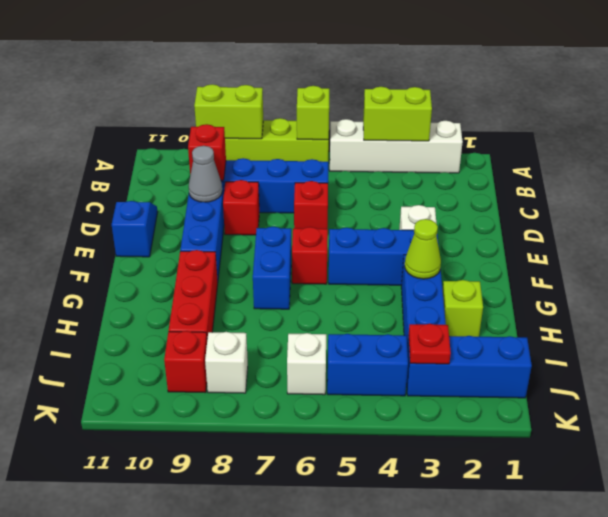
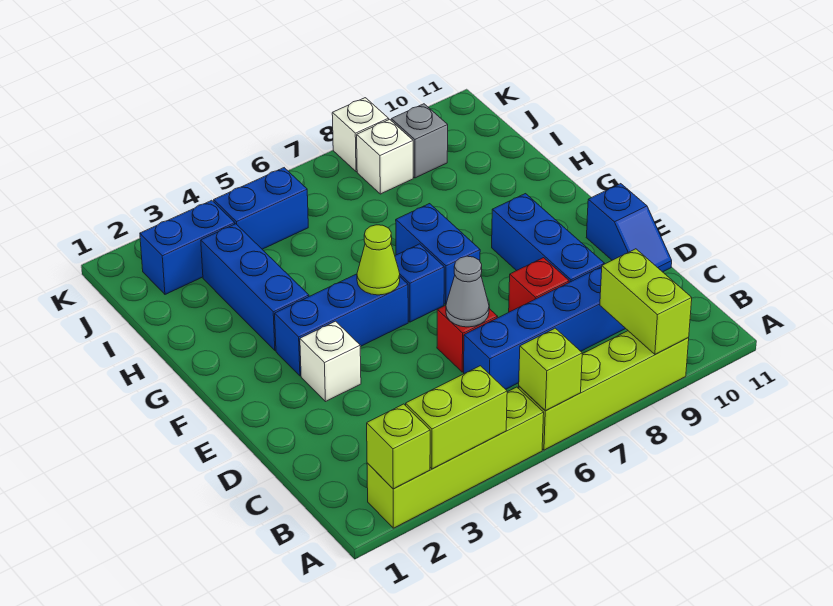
white 1x4 brick [330,119,463,173] -> lime 1x4 brick [367,387,544,528]
lime 1x2 brick [194,84,263,139] -> lime 1x2 brick turned to [600,249,692,354]
red 1x1 brick [188,124,226,180] -> none
grey 1x1 cone [189,146,222,202] -> grey 1x1 cone moved to [446,256,489,327]
red 1x1 brick [292,227,328,284] -> blue 1x1 brick [395,244,444,322]
lime 1x1 cone [405,219,441,279] -> lime 1x1 cone moved to [357,225,400,295]
red 1x3 brick [169,250,218,339] -> none
lime 1x1 brick [443,280,483,337] -> lime 1x1 brick moved to [367,404,430,489]
blue 1x3 brick [407,336,532,398] -> blue 1x2 brick [140,200,235,294]
red 1x1 plate [408,324,451,364] -> none
white 1x1 brick [287,333,326,395] -> white 1x1 brick moved to [332,98,389,172]
red 1x1 brick [164,331,207,393] -> grey 1x1 brick [391,104,448,178]

